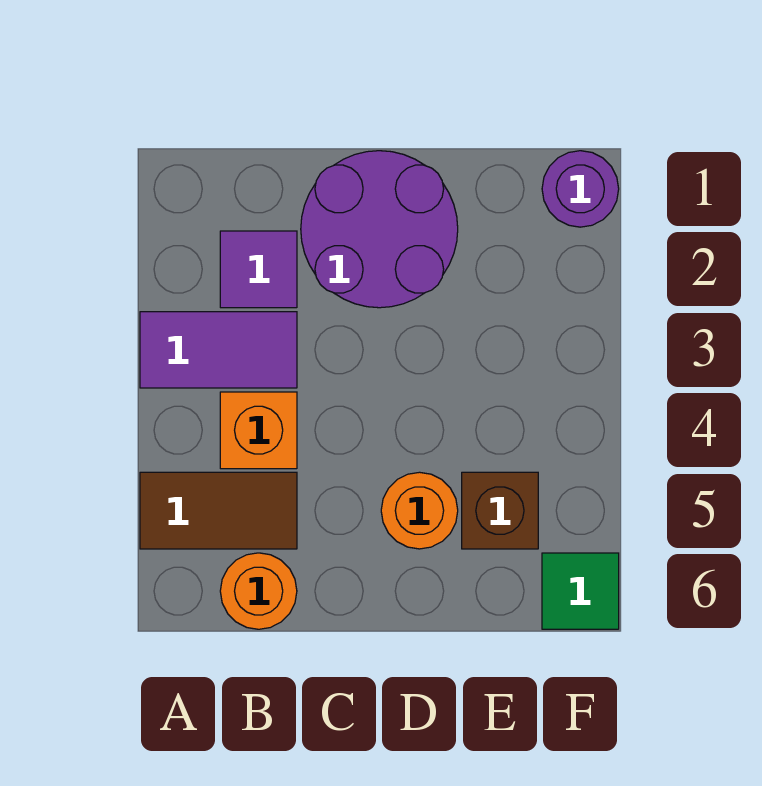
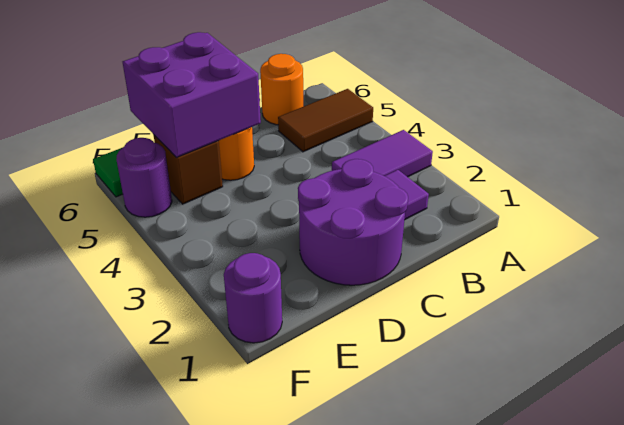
orange 1x1 brick [220,392,297,469] -> none
none -> purple 2x2 brick [123,32,261,157]
none -> purple 1x1 round brick [116,138,172,217]

